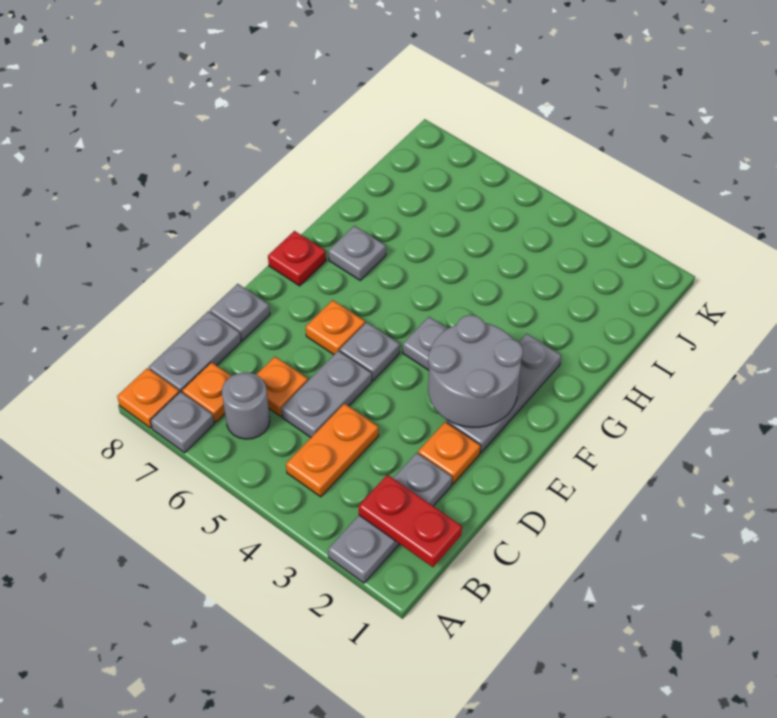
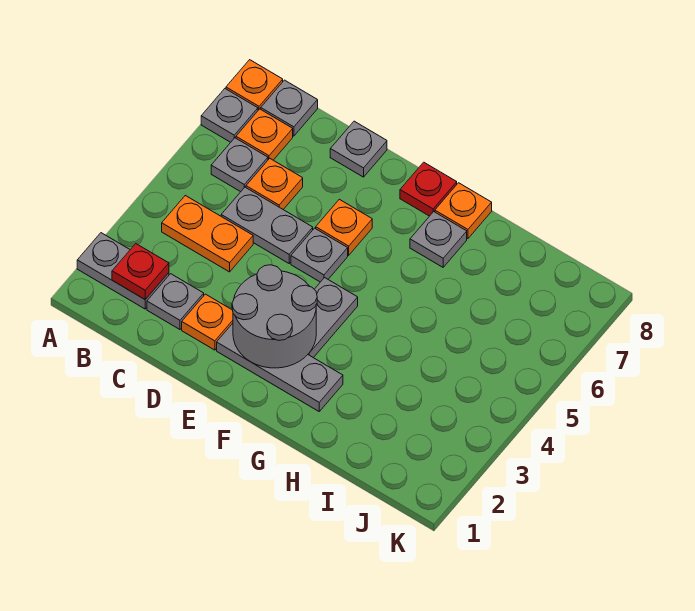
red 1x2 plate [359,475,462,567] -> red 1x1 plate [112,244,169,299]
grey 1x1 round brick [222,372,270,439] -> grey 1x1 plate [211,138,268,192]
grey 1x2 plate [149,311,241,392] -> grey 1x1 plate [261,80,318,136]
none -> orange 1x1 plate [435,183,492,239]

